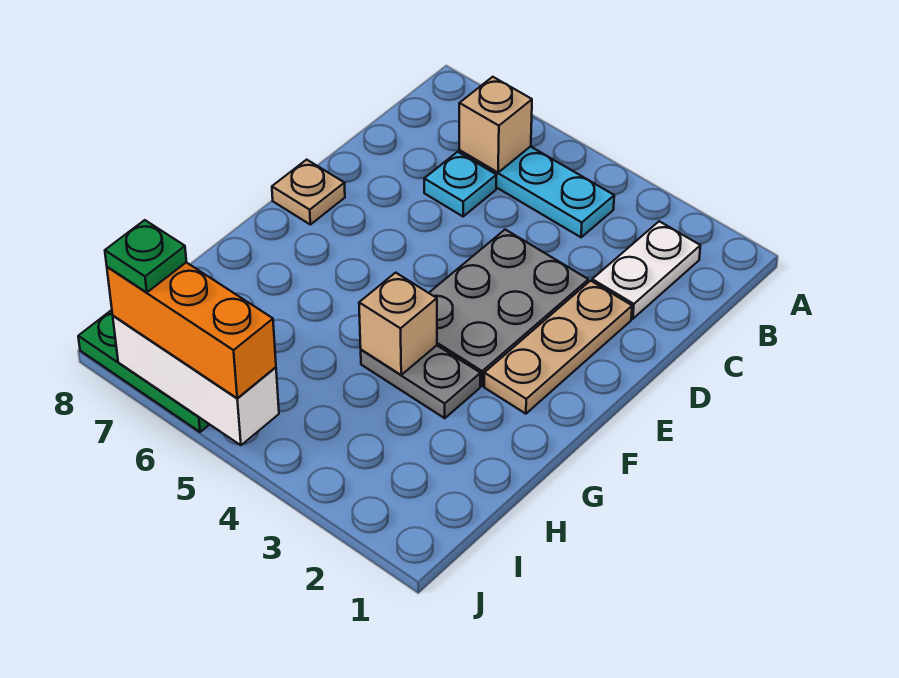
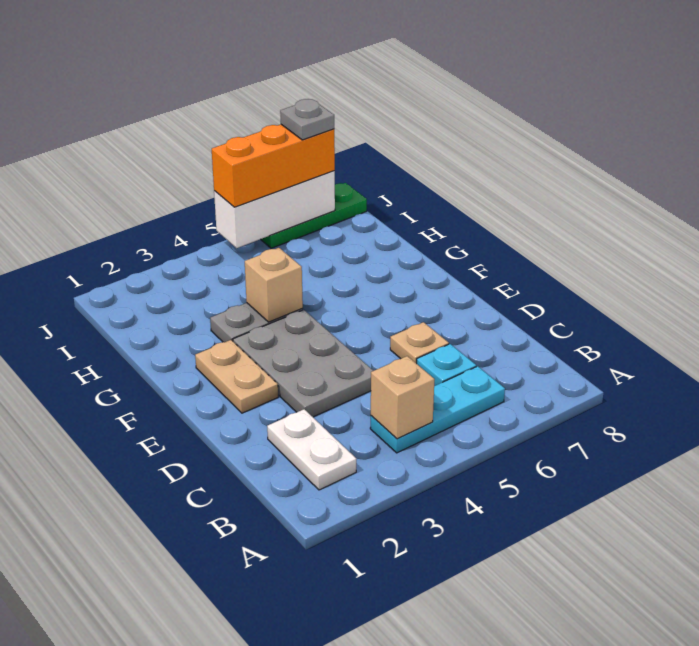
tan 1x1 brick [459,77,532,172] -> tan 1x1 brick moved to [371,356,434,439]
tan 1x3 plate [484,281,632,414] -> tan 1x2 plate [195,340,278,413]
tan 1x1 plate [272,160,345,225] -> tan 1x1 plate moved to [390,322,449,364]
green 1x1 plate [105,220,186,292] -> grey 1x1 plate [280,99,334,140]

